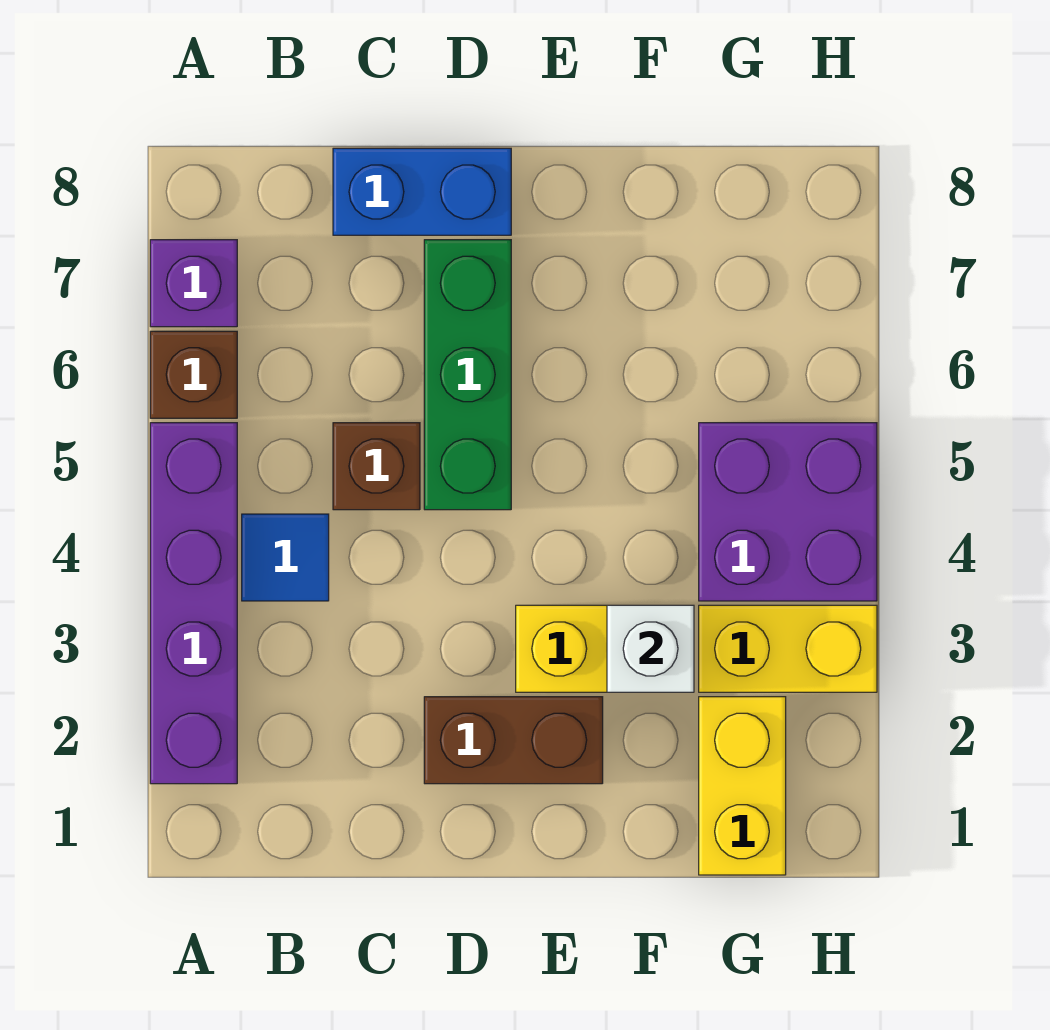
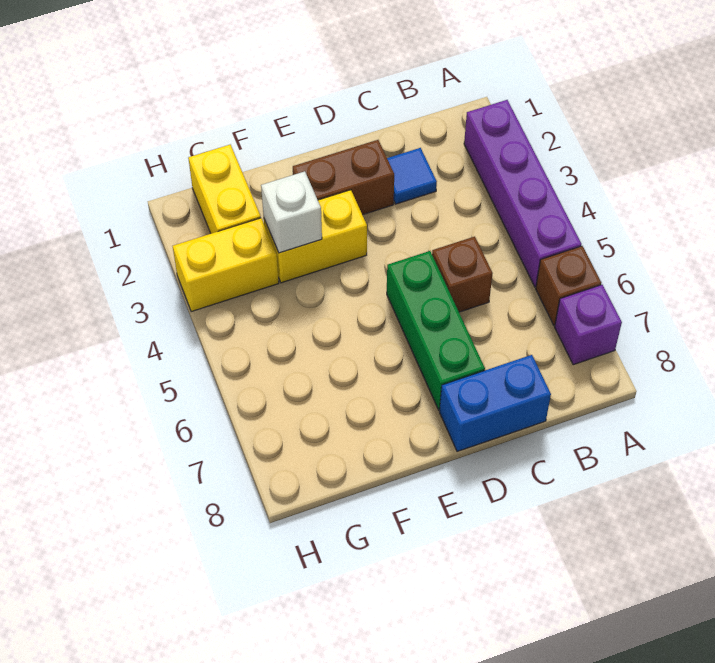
blue 1x1 tile [242,514,329,601] -> blue 1x1 tile moved to [387,148,437,204]
purple 2x2 brick [699,423,877,601] -> none

